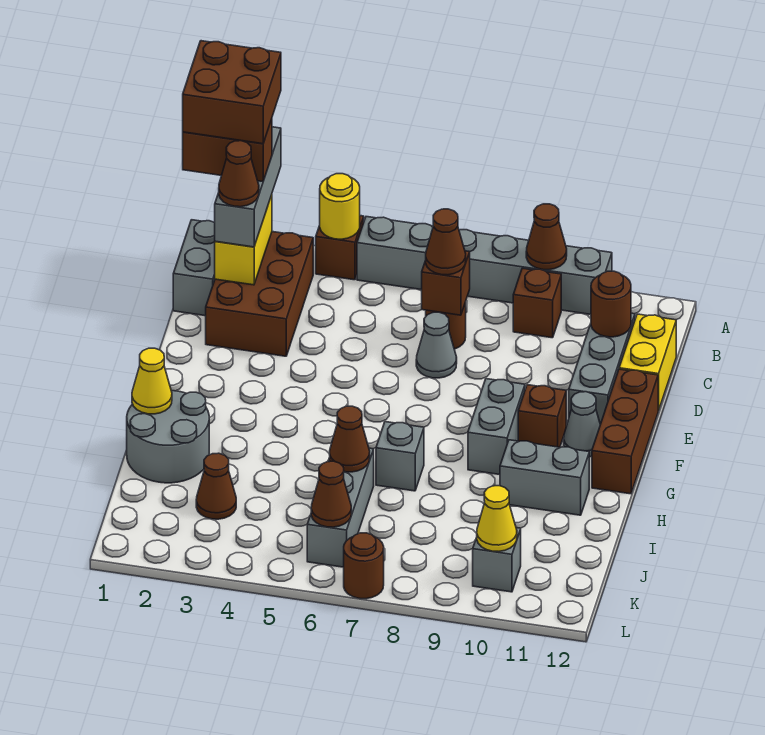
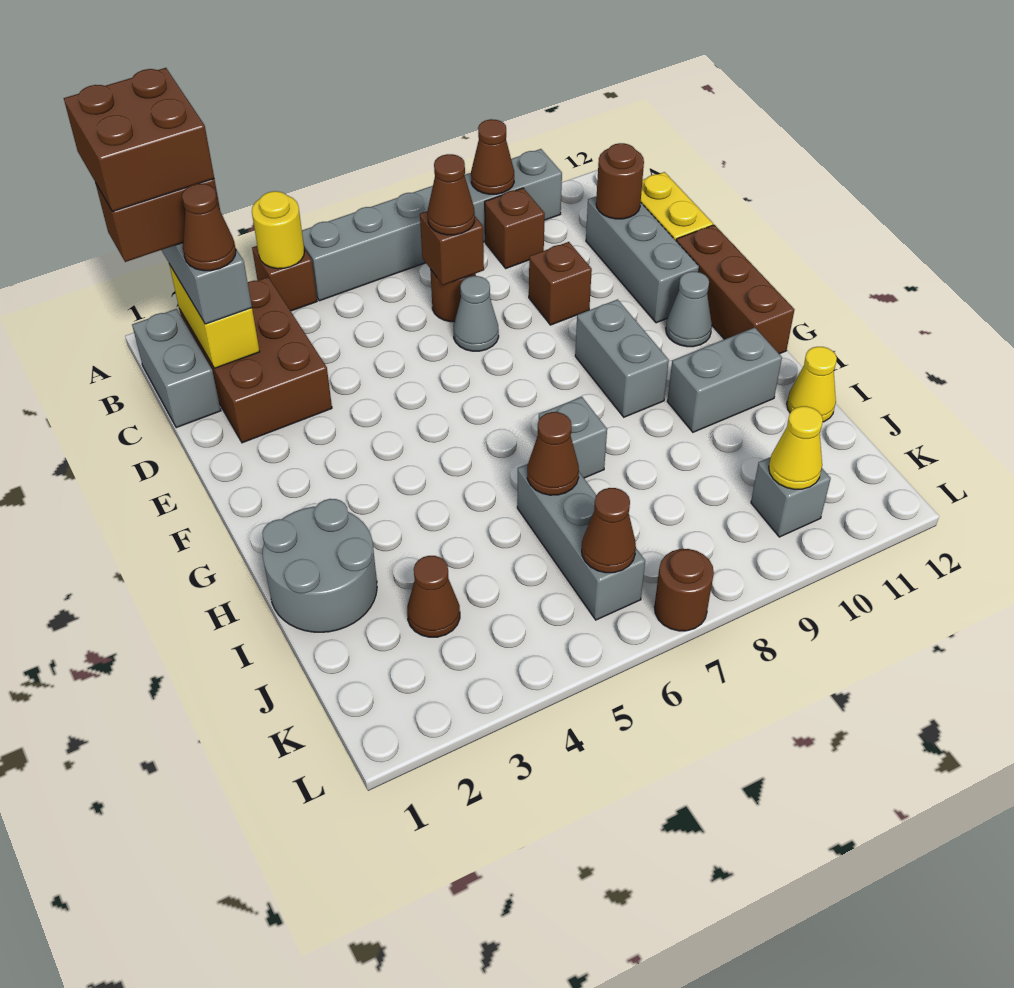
brown 1x1 brick [518,385,566,447] -> brown 1x1 brick moved to [529,242,592,325]
yellow 1x1 cone [132,348,172,414] -> yellow 1x1 cone moved to [787,347,837,422]

